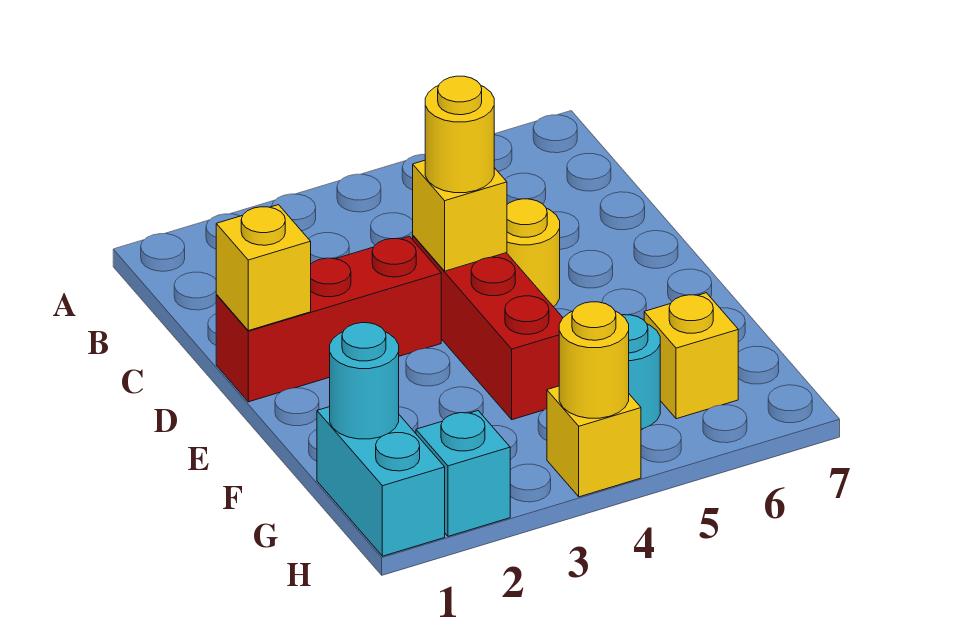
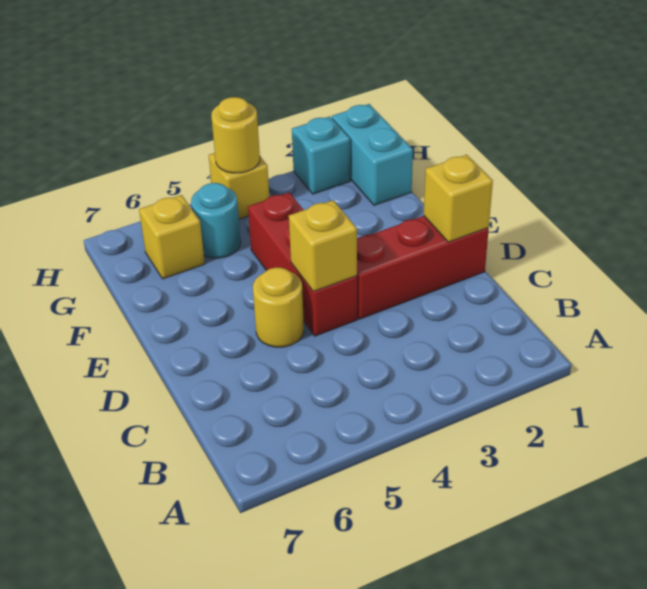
yellow 1x1 round brick [425,76,494,193] -> none
cyan 1x1 round brick [330,323,399,439] -> none

